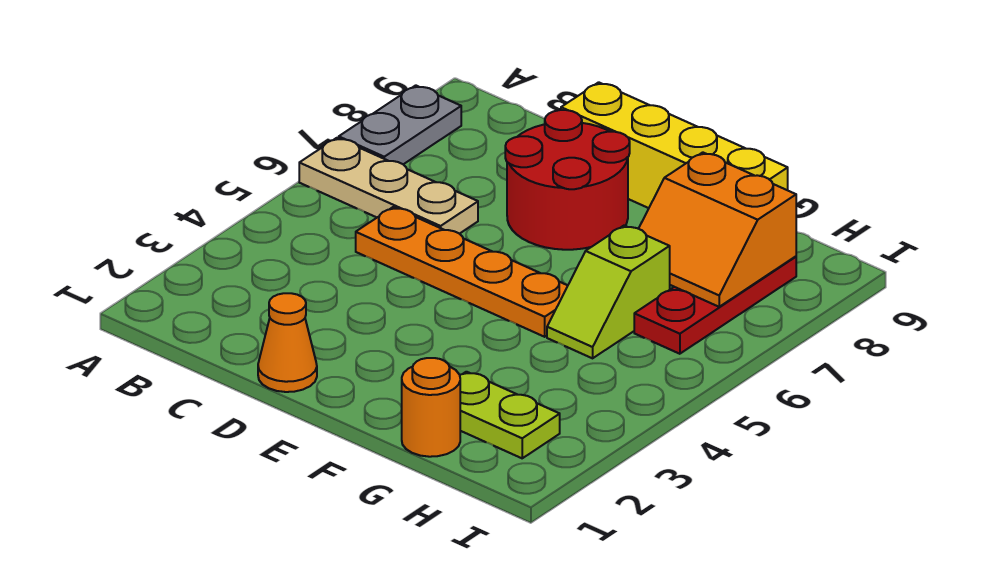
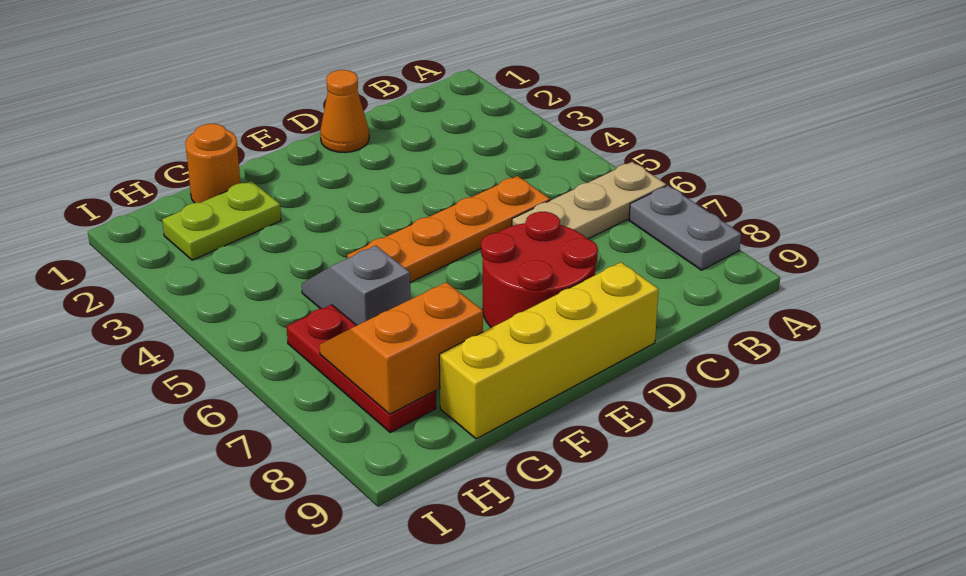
lime 1x2 slope [547,226,670,358] -> grey 1x2 slope [302,246,411,325]

